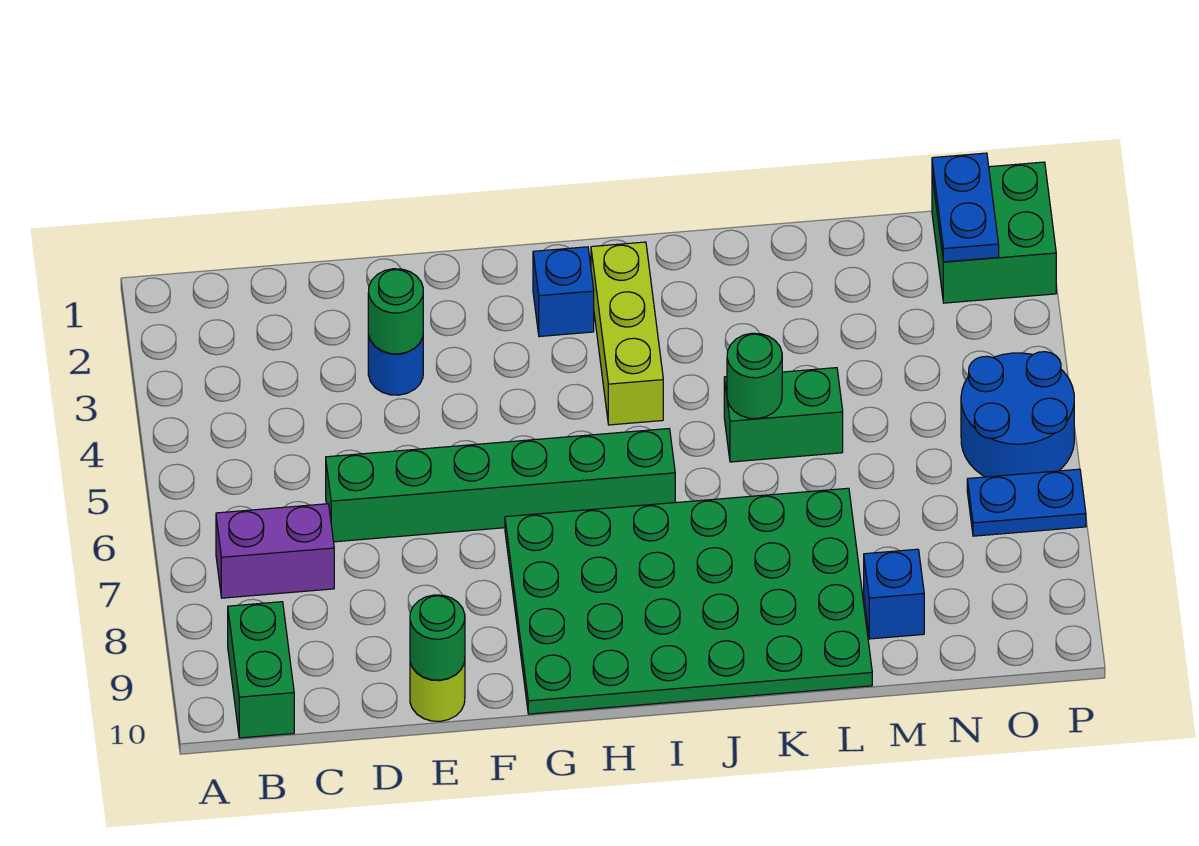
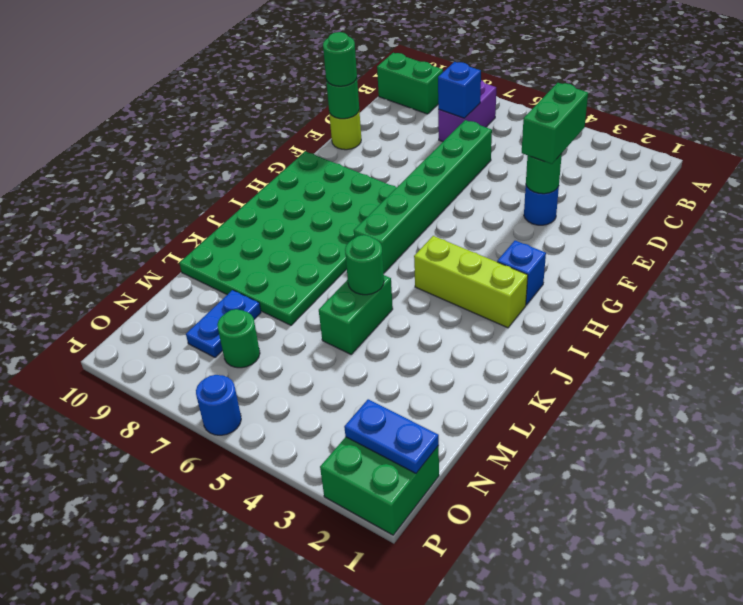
none -> green 1x2 brick [522,83,588,164]
none -> green 1x1 round brick [323,32,357,86]
blue 1x1 brick [864,549,924,639] -> blue 1x1 brick moved to [438,62,481,118]
none -> green 1x1 round brick [217,309,260,368]
blue 2x2 round brick [961,352,1074,477] -> blue 1x1 round brick [196,375,241,435]
blue 1x2 plate [967,469,1086,536] -> blue 1x2 plate moved to [186,290,261,358]

